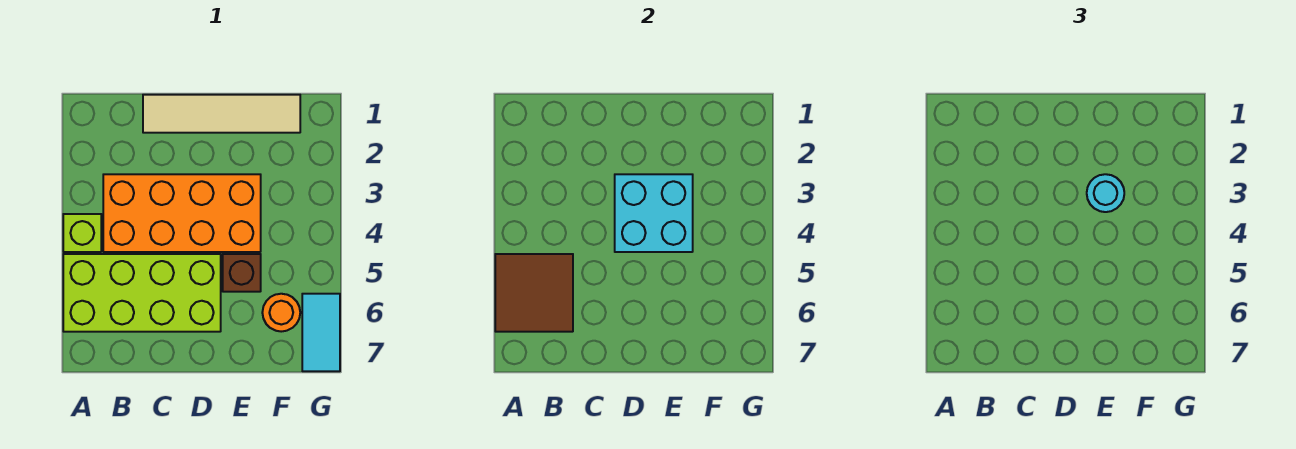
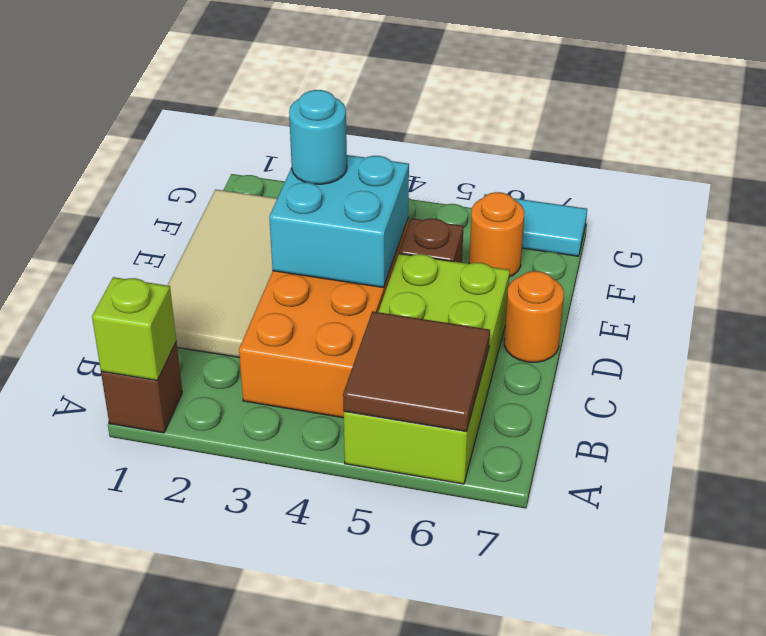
none -> brown 1x1 brick [101,342,182,433]
lime 1x1 brick [63,214,101,252] -> lime 1x1 brick moved to [92,277,176,381]
tan 1x4 tile [143,95,300,133] -> tan 2x4 tile [167,190,277,358]
none -> orange 1x1 round brick [504,271,564,362]

